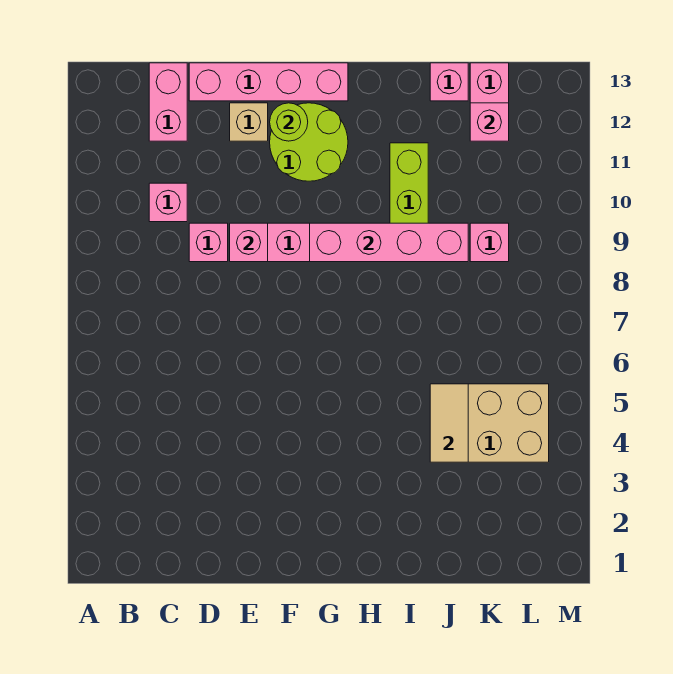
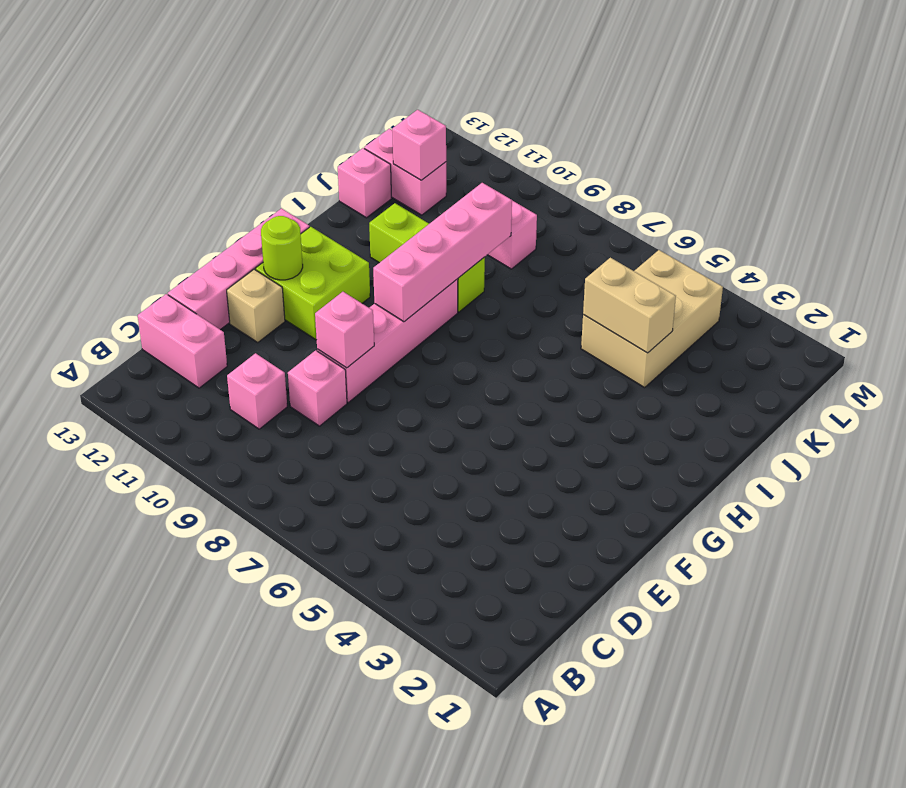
lime 2x2 round brick [270,103,348,181] -> lime 2x2 brick [256,227,370,340]
tan 1x2 tile [430,384,468,462] -> tan 1x2 brick [583,258,676,353]

